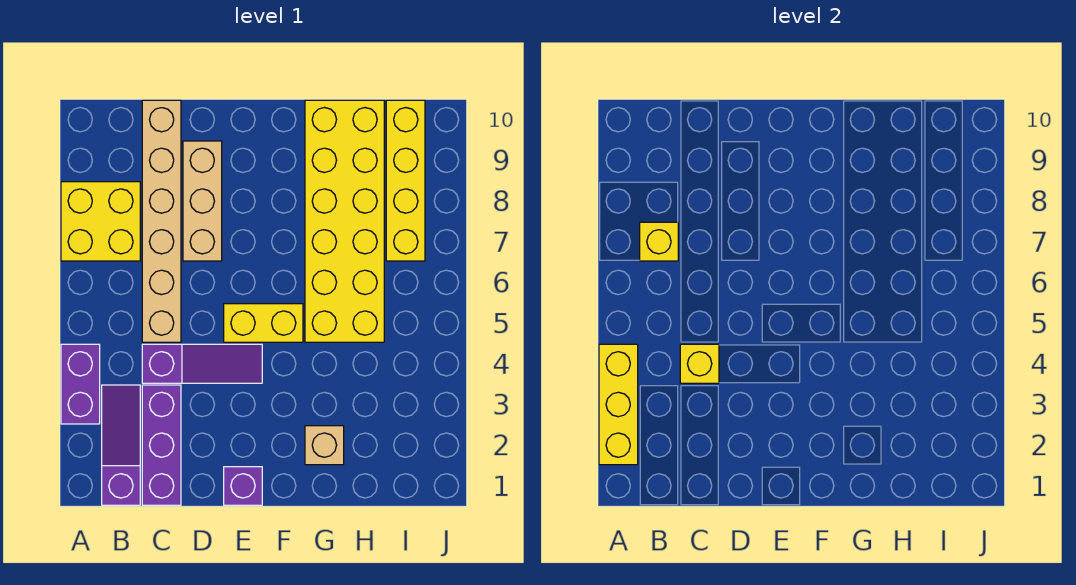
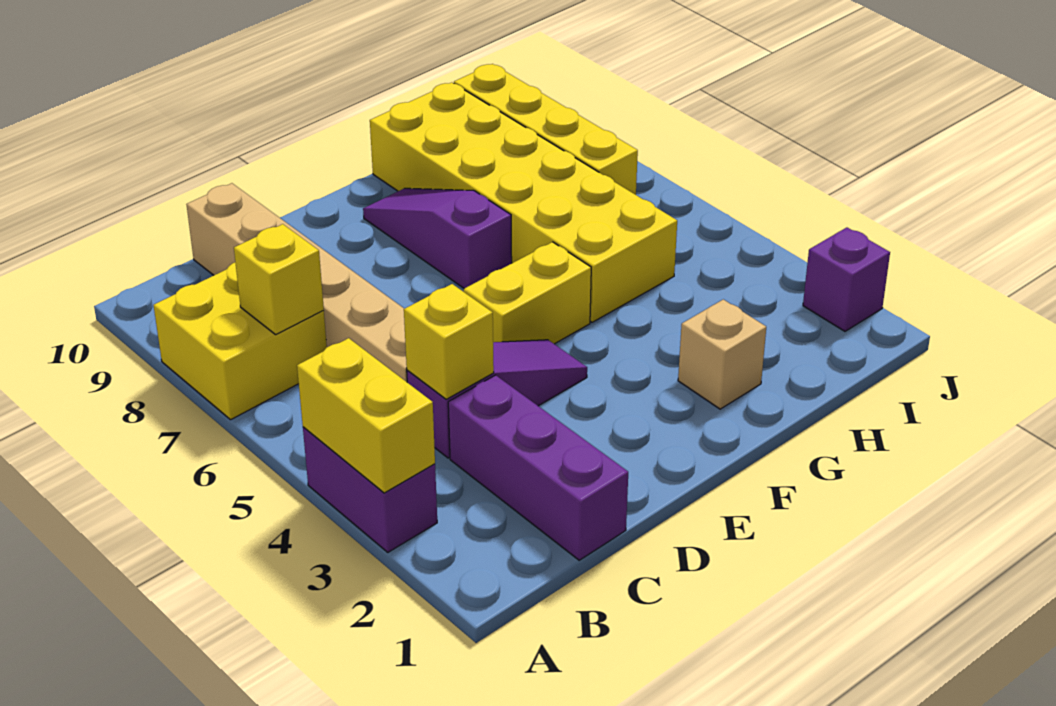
yellow 1x3 brick [599,344,638,465] -> yellow 1x2 brick [297,338,435,493]
purple 1x3 slope [102,385,140,505] -> purple 1x3 slope moved to [363,188,512,288]
tan 1x3 brick [183,141,222,261] -> none
purple 1x1 brick [224,467,262,505] -> purple 1x1 brick moved to [803,228,890,331]

